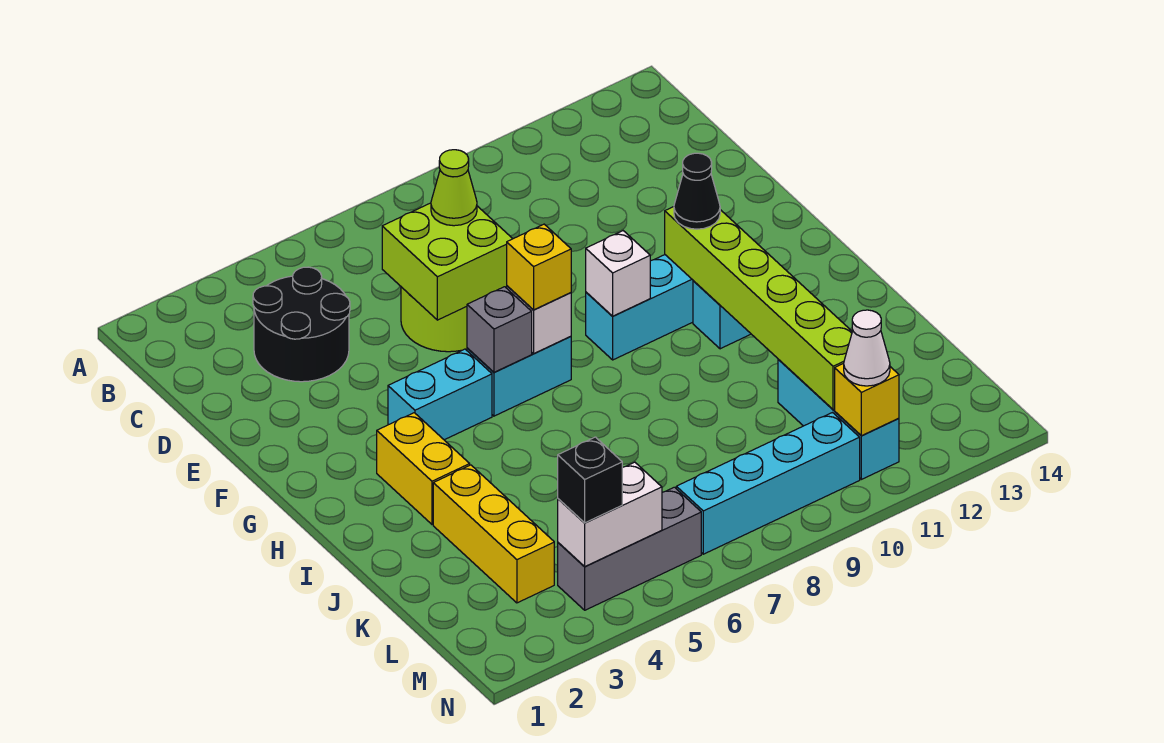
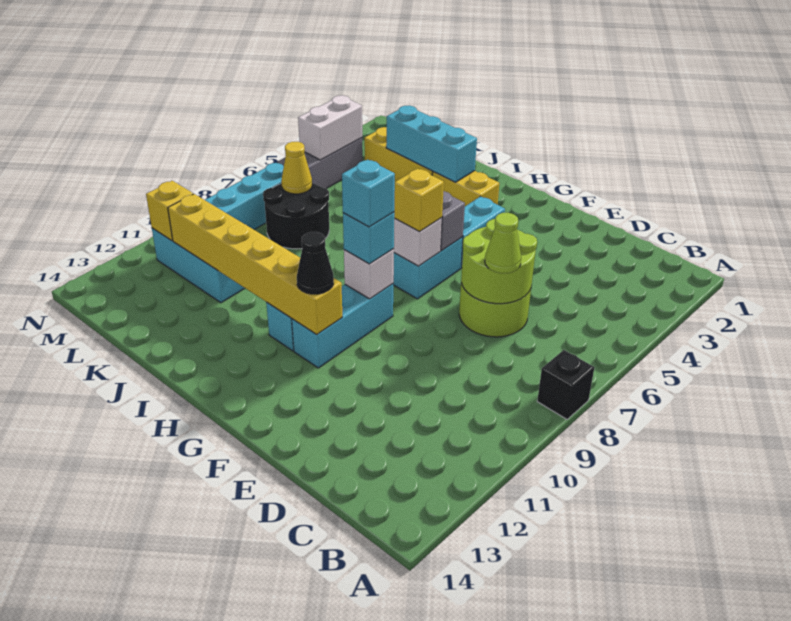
black 2x2 round brick [253,267,350,382] -> black 2x2 round brick moved to [263,183,329,249]
lime 2x2 brick [382,203,513,320] -> lime 2x2 round brick [461,219,537,304]
none -> cyan 1x1 brick [343,212,394,264]
none -> cyan 1x1 brick [342,160,395,227]
lime 1x6 brick [665,207,852,410] -> yellow 1x6 brick [168,194,342,334]
none -> cyan 1x3 brick [386,105,477,182]
none -> yellow 1x1 cone [281,142,312,194]
black 1x1 brick [558,437,622,523] -> black 1x1 brick moved to [537,350,594,419]
white 1x1 cone [844,310,890,386] -> none

